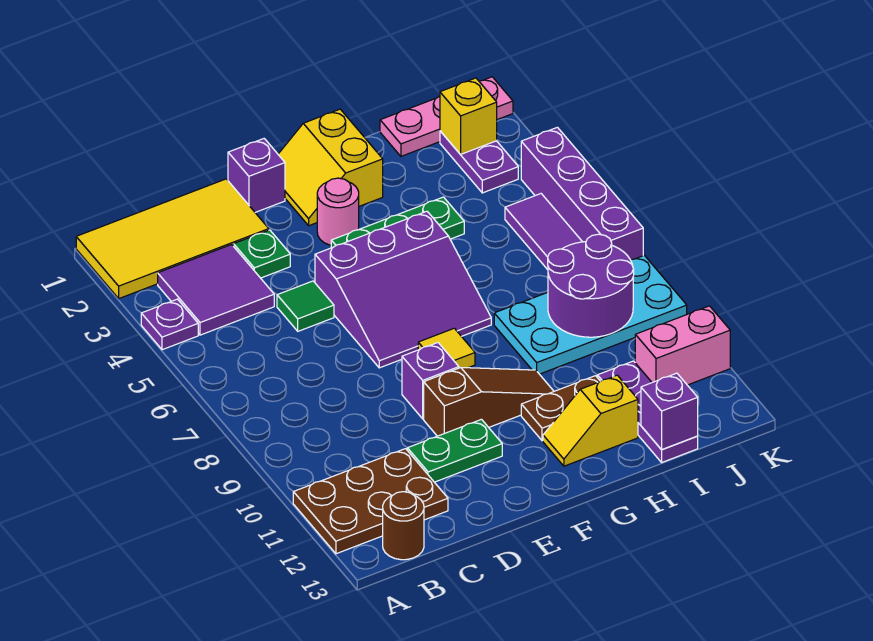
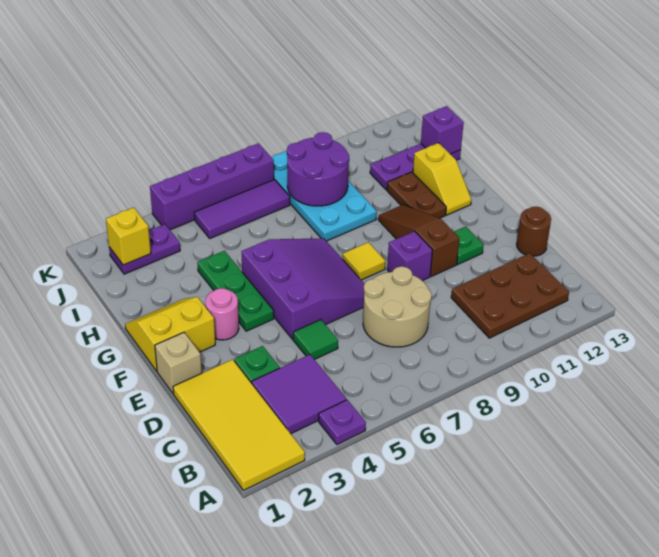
brown 2x3 plate [293,449,448,554] -> brown 2x3 plate turned to [451,253,569,338]
brown 1x1 round brick [383,492,424,560] -> brown 1x1 round brick moved to [517,207,551,256]
none -> tan 2x2 round brick [363,266,432,347]
green 1x2 plate [407,419,502,482] -> green 1x1 plate [454,226,484,264]
purple 1x1 brick [228,139,285,212] -> tan 1x1 brick [155,332,202,394]
yellow 2x2 slope [278,109,383,226] -> yellow 2x2 slope turned to [125,297,215,371]
pink 1x3 plate [380,77,513,156] -> none
pink 1x2 brick [635,306,730,385] -> none

